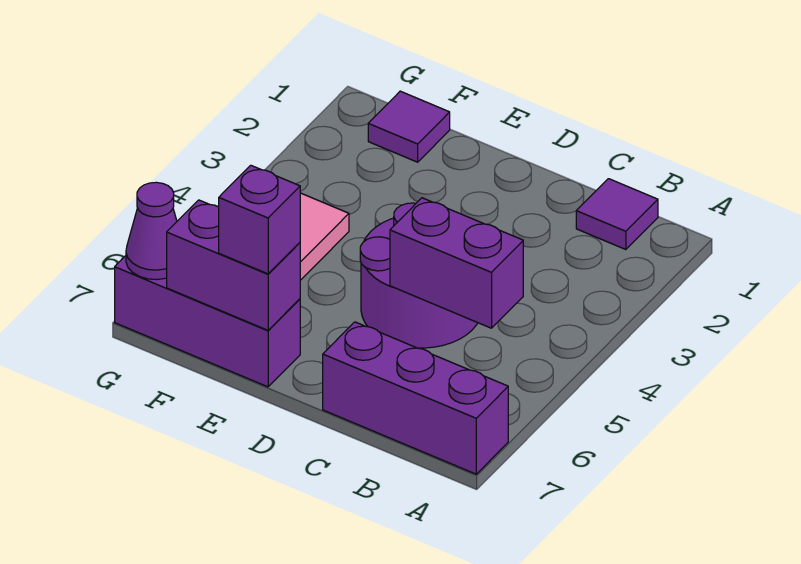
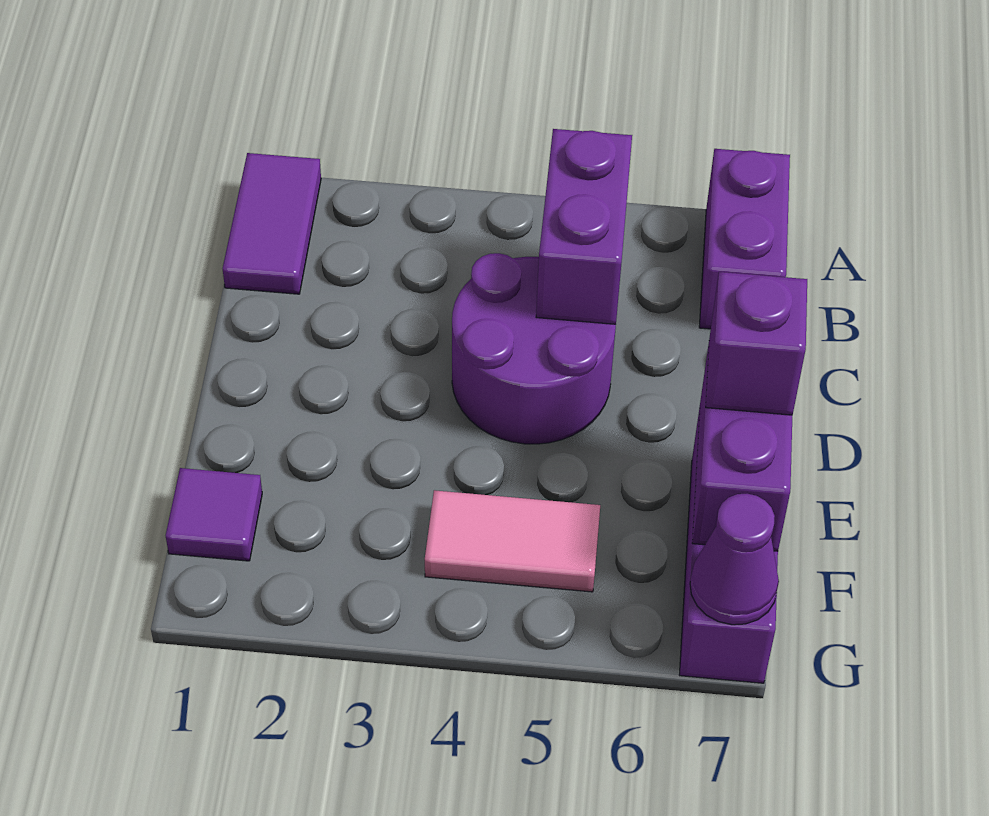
purple 1x3 brick [323,322,508,474] -> purple 1x2 brick [699,149,790,329]
purple 1x1 tile [576,179,658,250] -> purple 1x2 tile [223,153,321,294]

